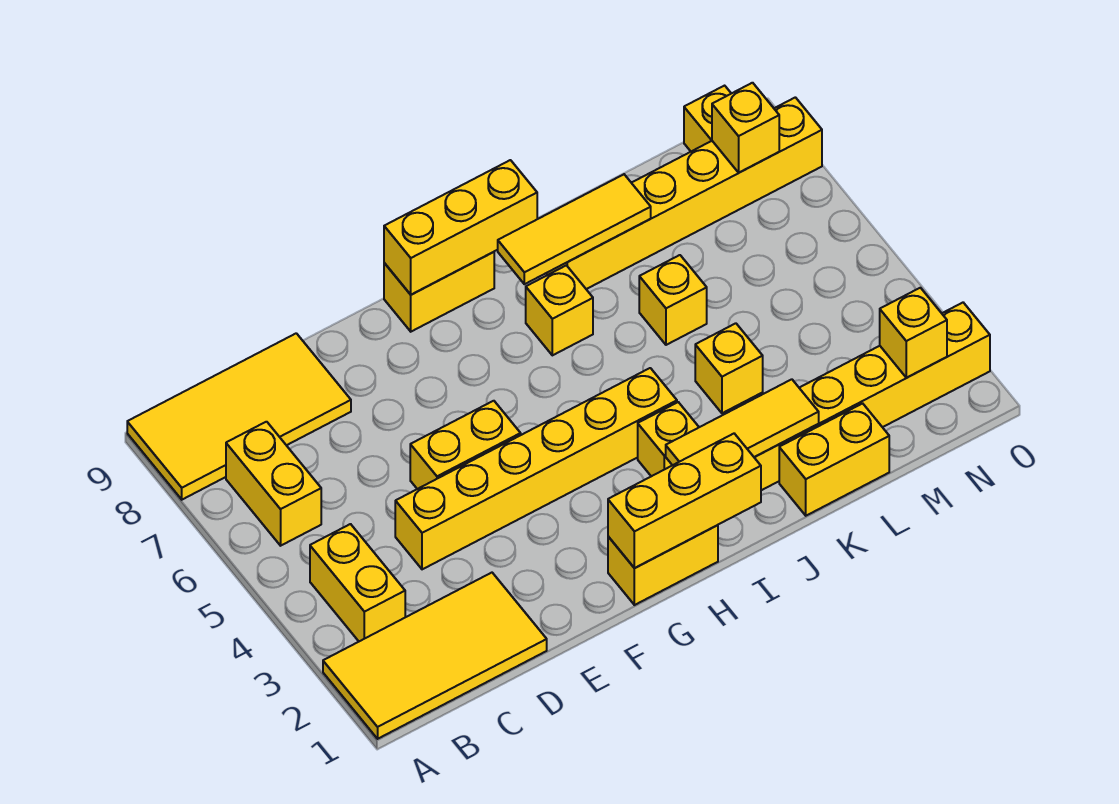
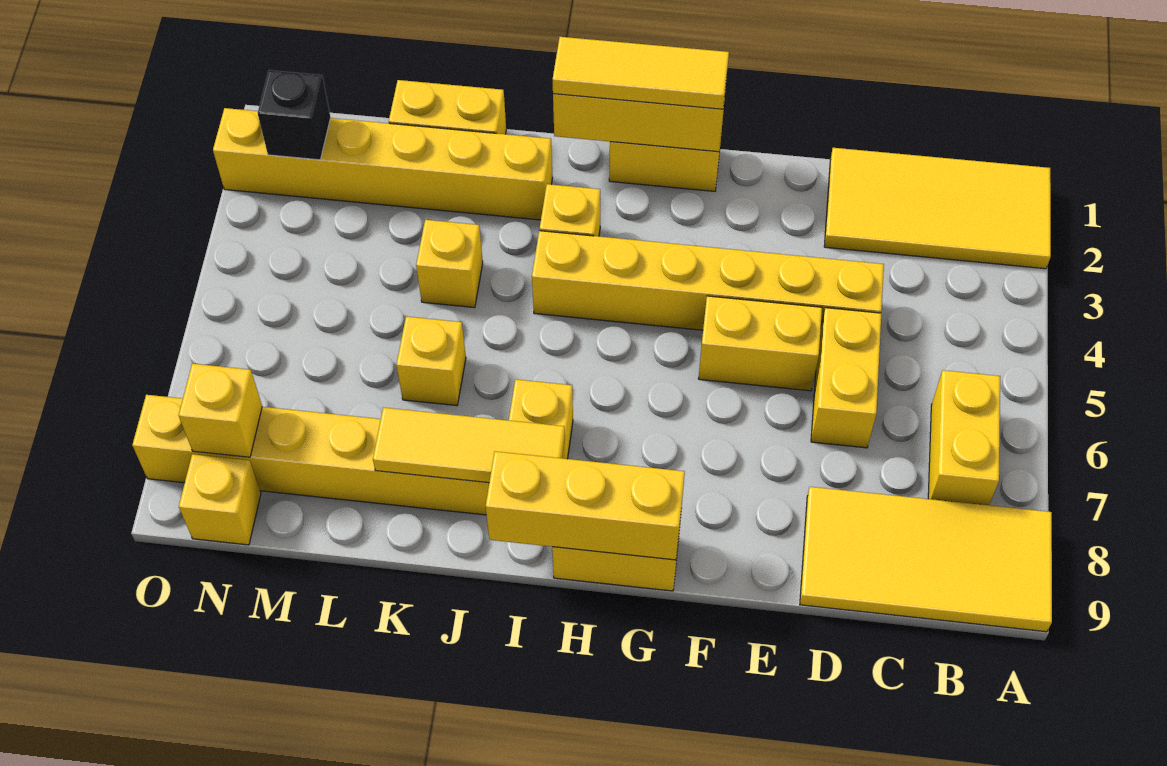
yellow 1x2 brick [310,524,405,641] -> yellow 1x2 brick moved to [811,308,881,448]
yellow 1x3 tile [666,379,819,465] -> yellow 1x3 tile moved to [553,37,729,109]
yellow 1x1 brick [880,288,947,378] -> black 1x1 brick [258,70,331,160]

